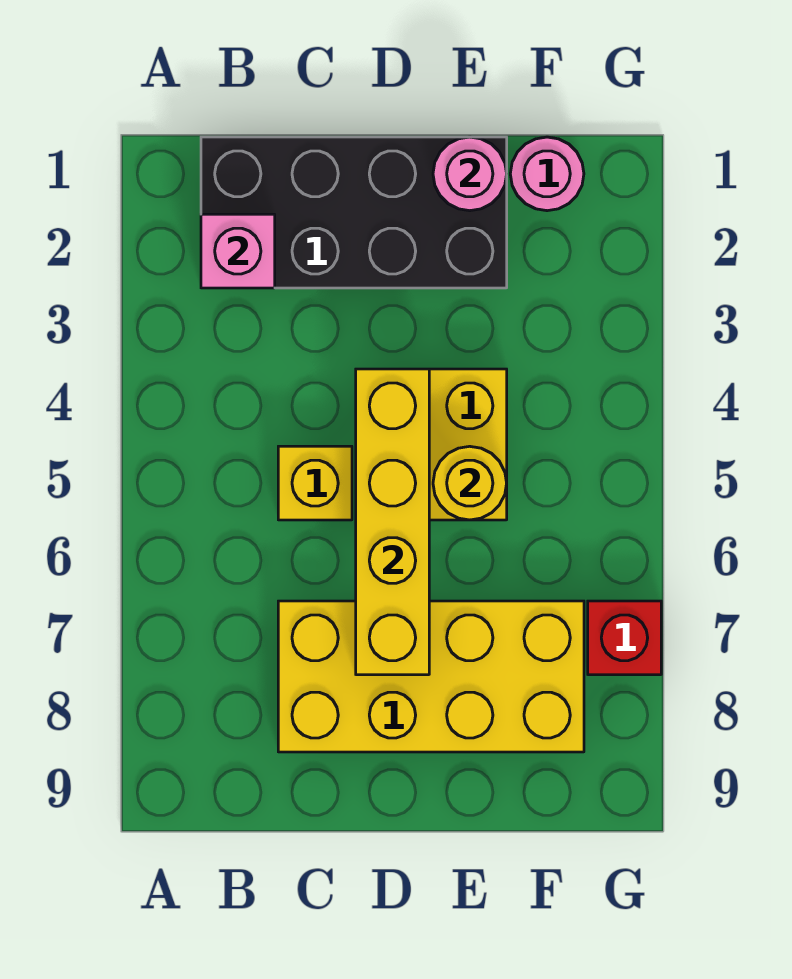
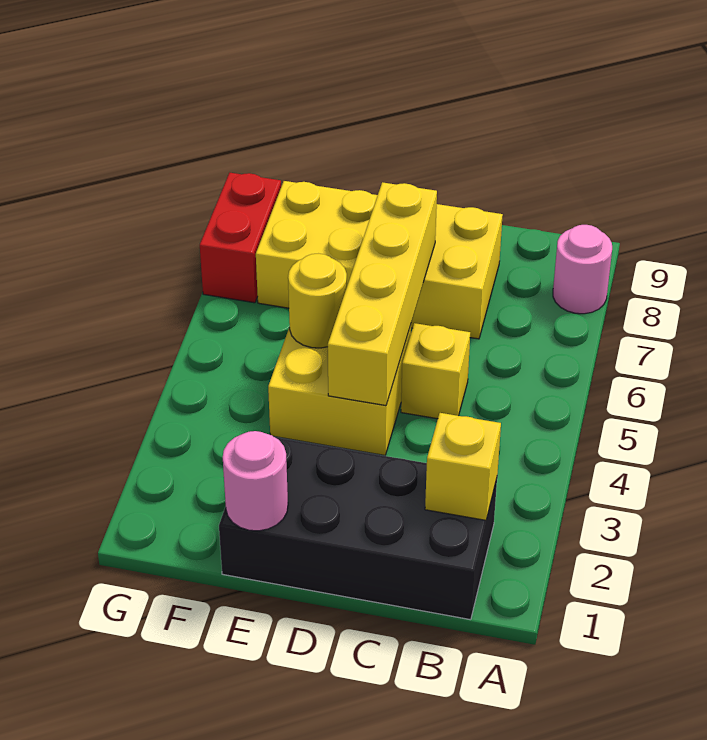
pink 1x1 brick [201,214,275,288] -> yellow 1x1 brick [425,413,501,520]
pink 1x1 round brick [510,137,584,211] -> pink 1x1 round brick moved to [553,225,612,314]
red 1x1 brick [588,601,661,675] -> red 1x2 brick [200,173,281,303]

